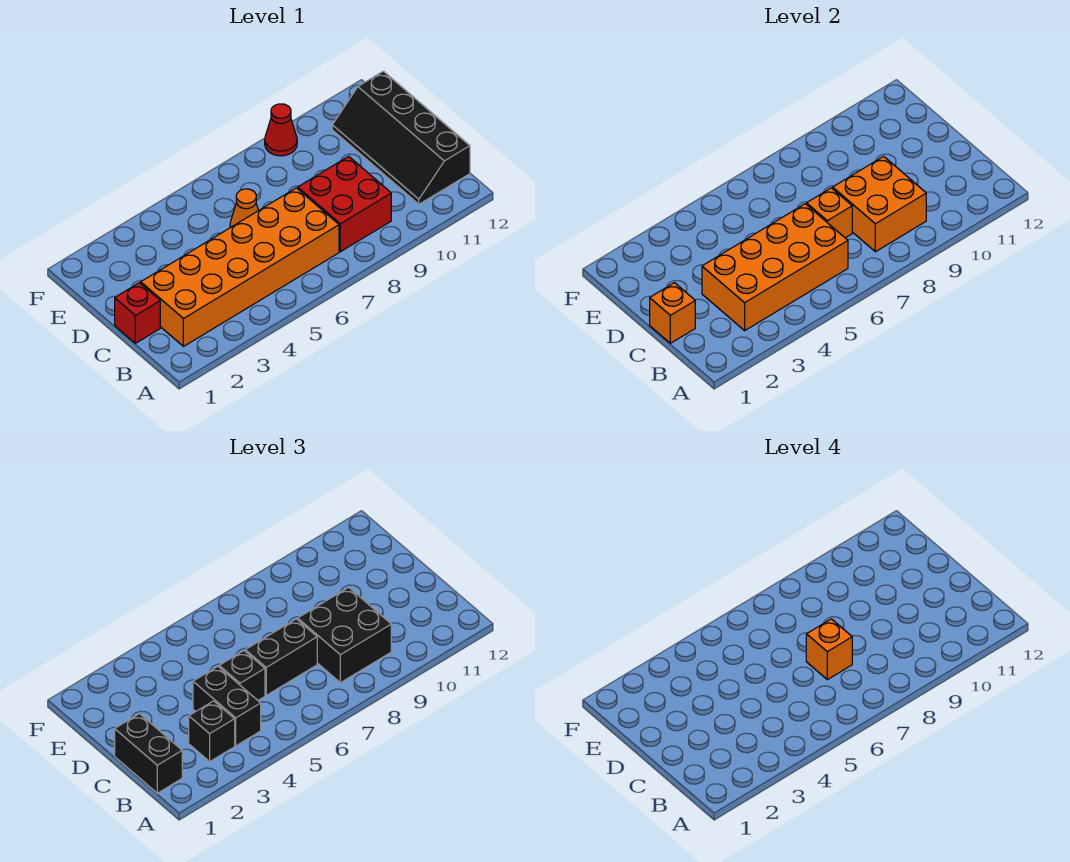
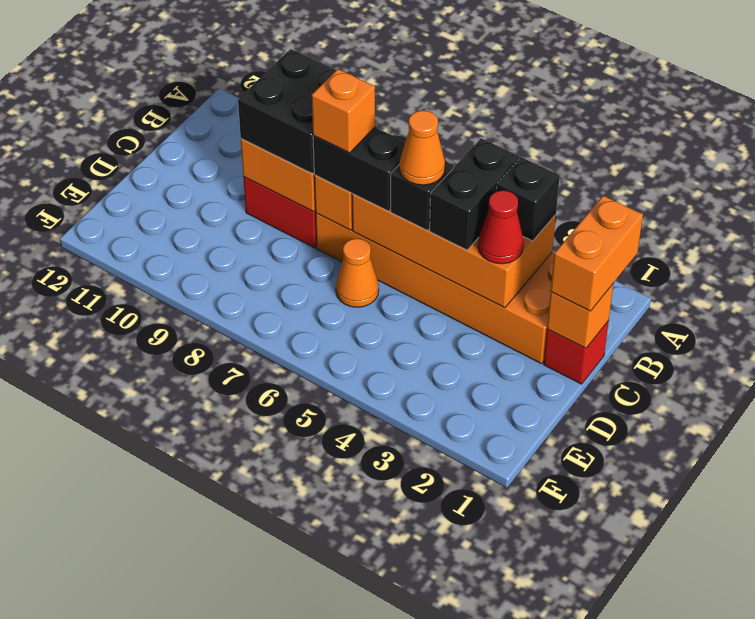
black 1x2 brick [115,714,182,793] -> orange 1x2 brick [551,196,643,311]
black 2x4 slope [332,71,470,204] -> none
none -> orange 1x1 cone [400,111,445,185]
red 1x1 cone [265,104,297,156] -> red 1x1 cone moved to [478,191,523,264]

